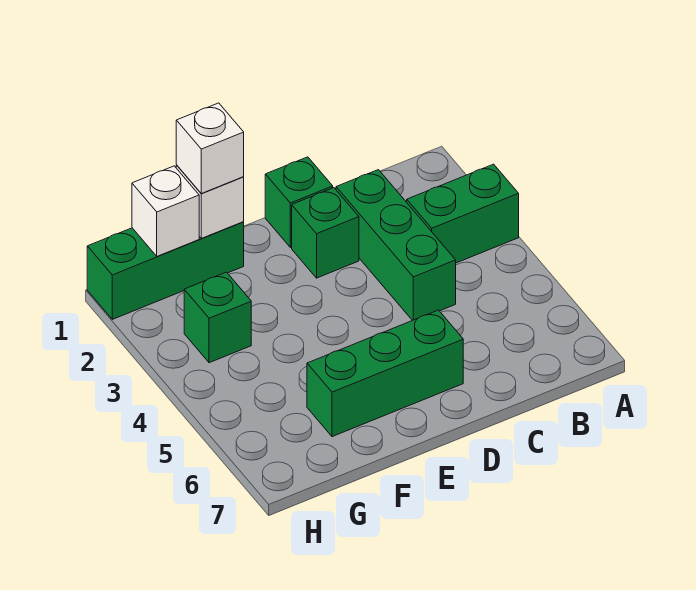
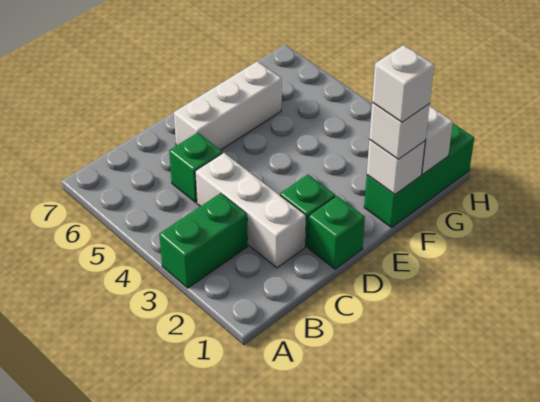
green 1x3 brick [336,170,456,321] -> white 1x3 brick [195,153,306,268]
green 1x3 brick [307,310,463,437] -> white 1x3 brick [174,61,282,150]
none -> white 1x1 brick [372,45,434,122]
green 1x1 brick [184,272,251,363] -> green 1x1 brick moved to [169,133,223,203]

